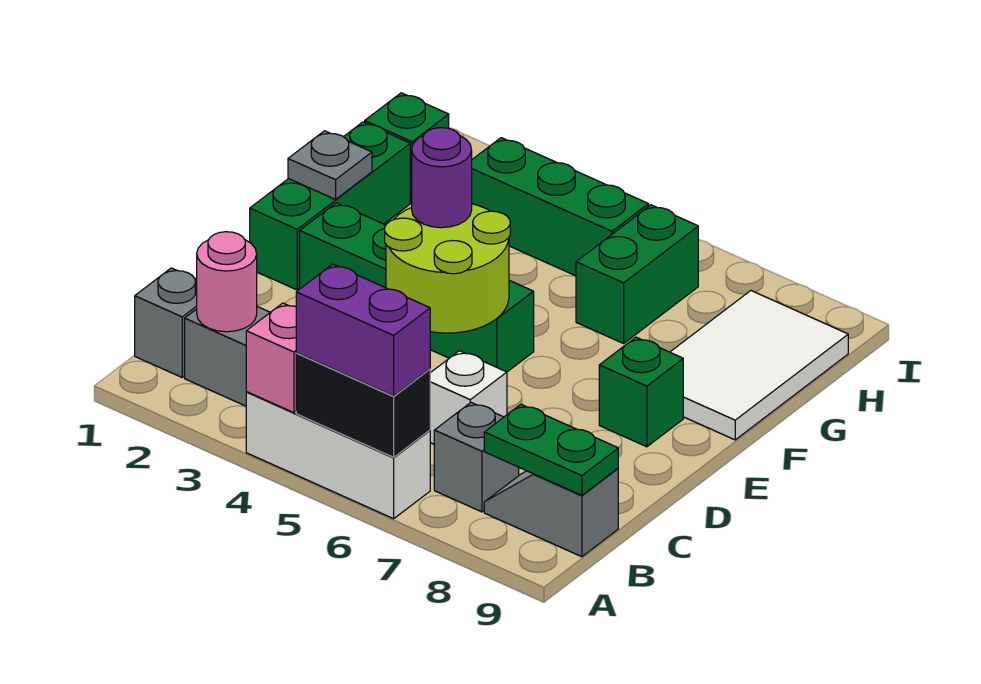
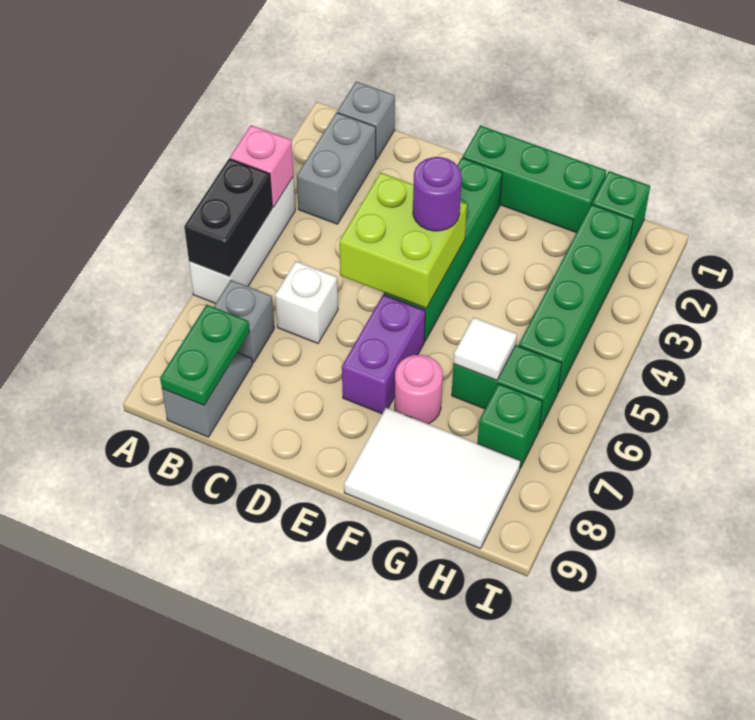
purple 1x2 brick [296,264,430,396] -> purple 1x2 brick moved to [342,295,425,414]
pink 1x1 round brick [197,232,257,332] -> pink 1x1 round brick moved to [395,355,442,424]
lime 2x2 round brick [385,204,510,333] -> lime 2x2 brick [339,172,467,308]
green 1x1 brick [599,337,683,447] -> green 1x1 brick moved to [477,384,543,468]
grey 1x1 plate [288,131,372,199] -> none
none -> white 1x1 tile [453,317,517,380]
green 1x3 brick [472,138,649,276] -> green 1x4 brick [519,205,633,392]

